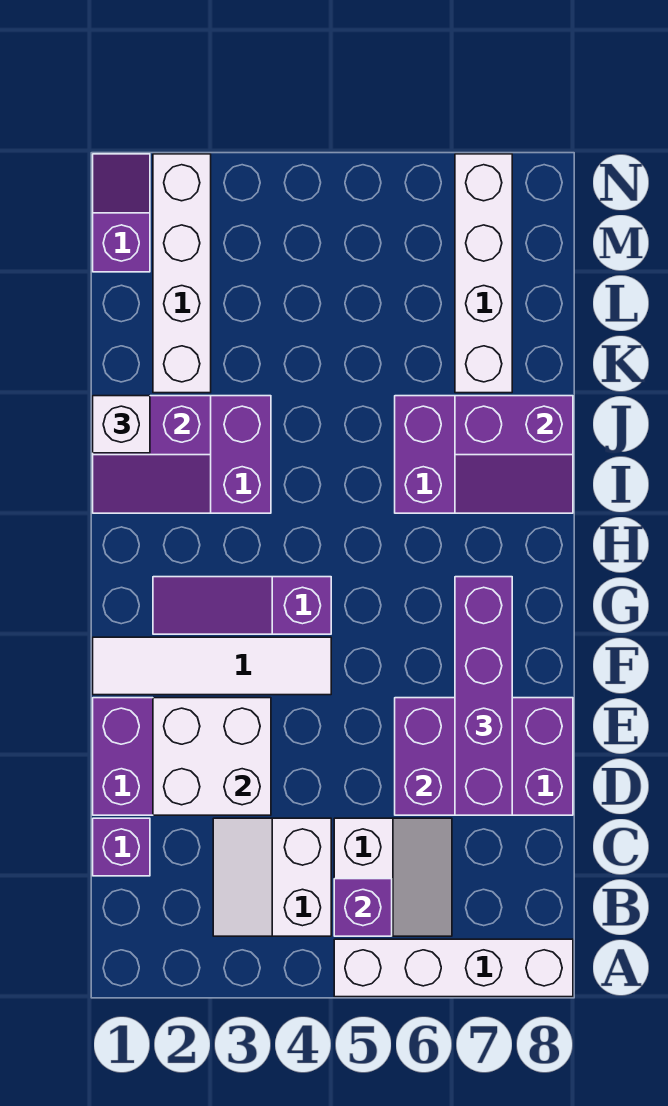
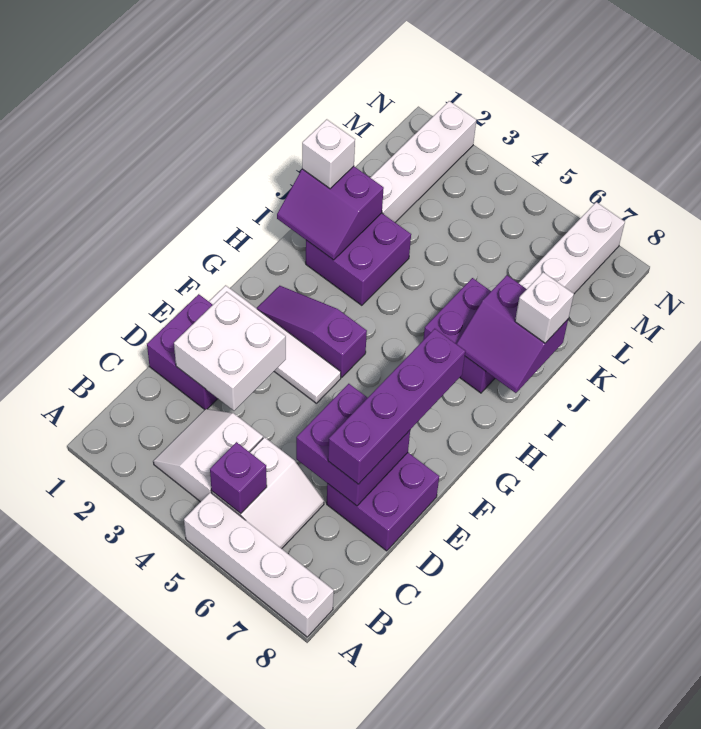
purple 1x1 brick [93,818,150,876] -> none
none -> white 1x1 brick [515,272,574,343]
purple 1x2 slope [93,154,150,272] -> none

